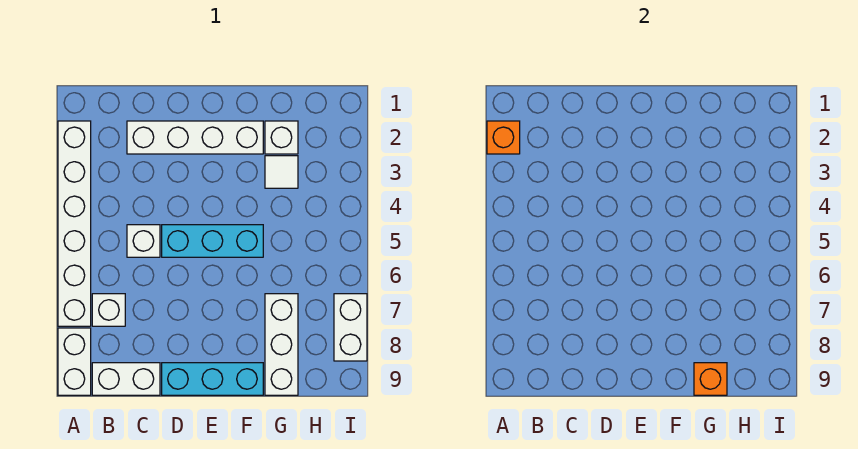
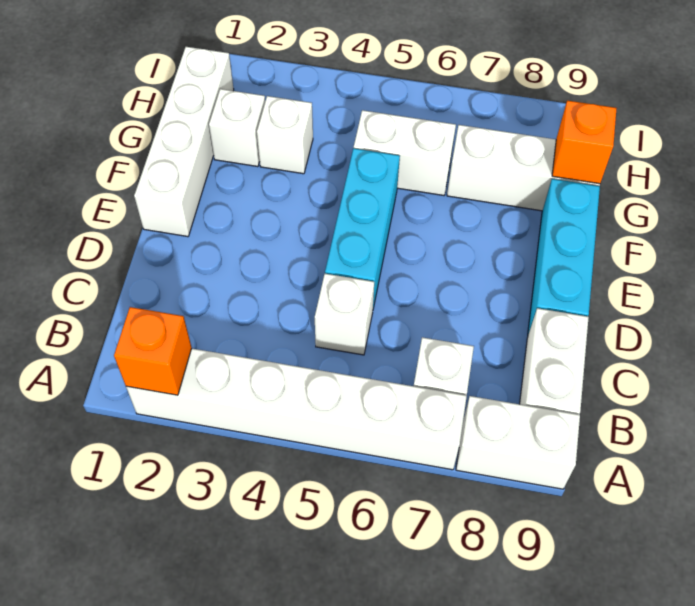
white 1x4 brick [127,121,263,154] -> white 1x4 brick moved to [134,47,234,237]
white 1x1 tile [265,156,298,188] -> white 1x1 brick [257,96,313,174]
white 1x2 brick [334,294,367,361] -> white 1x2 brick moved to [354,110,456,195]

